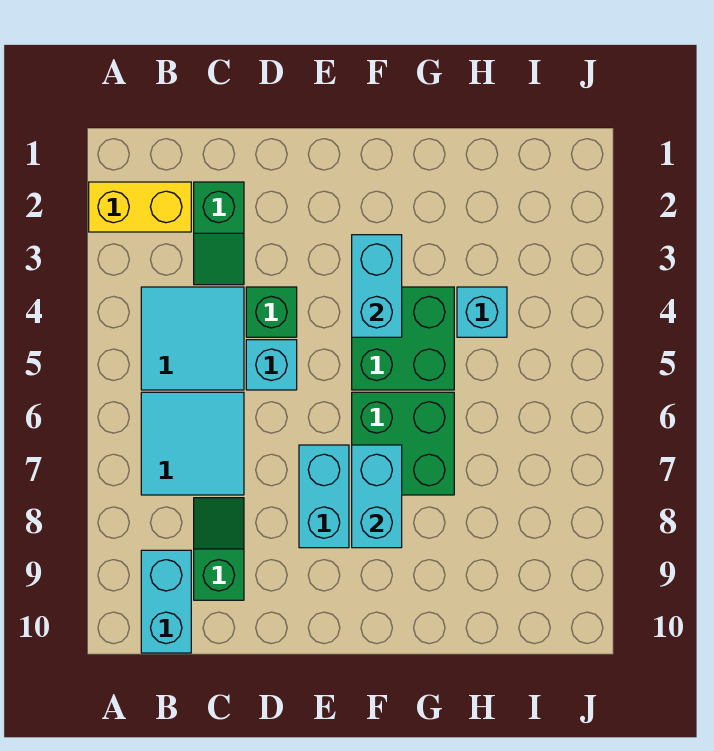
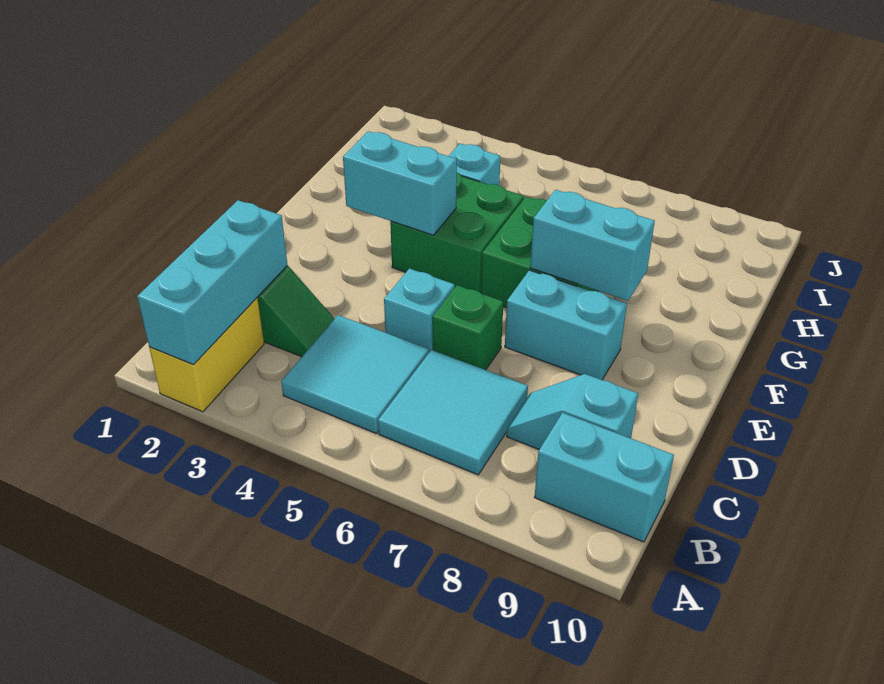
none -> cyan 1x3 brick [137,200,287,365]
green 1x2 slope [194,498,244,600] -> cyan 1x2 slope [507,374,638,450]
green 1x1 brick [246,287,297,337] -> green 1x1 brick moved to [432,285,503,370]

